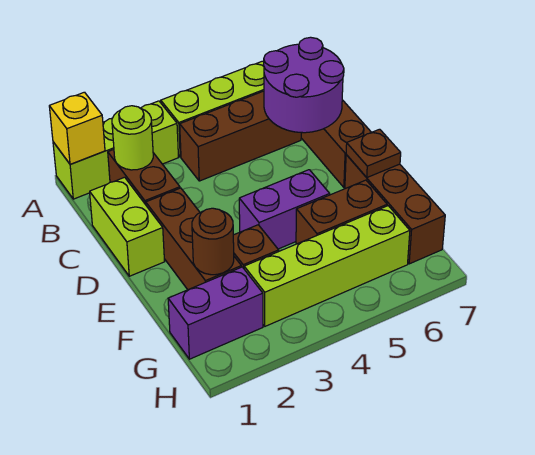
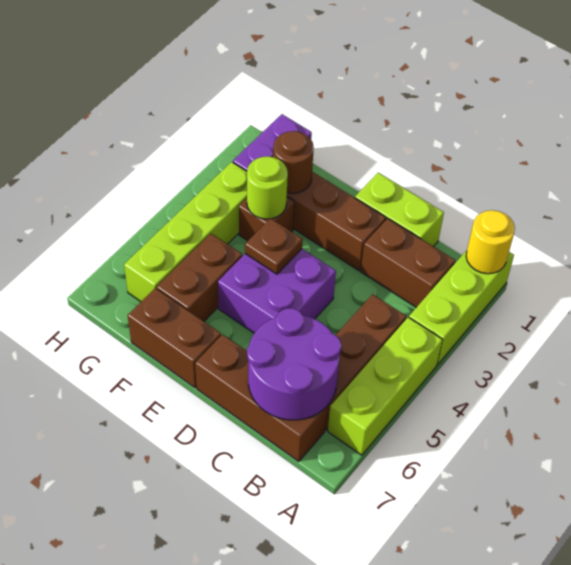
yellow 1x1 brick [49,92,105,164] -> yellow 1x1 round brick [466,210,515,274]
lime 1x1 round brick [112,106,153,170] -> lime 1x1 round brick moved to [247,157,288,219]
purple 1x2 brick [239,170,330,249] -> purple 2x2 brick [218,249,336,333]
brown 1x3 brick [345,155,445,264] -> brown 1x2 brick [128,288,221,388]
brown 1x1 plate [346,129,401,177] -> brown 1x1 plate moved to [245,218,303,274]

